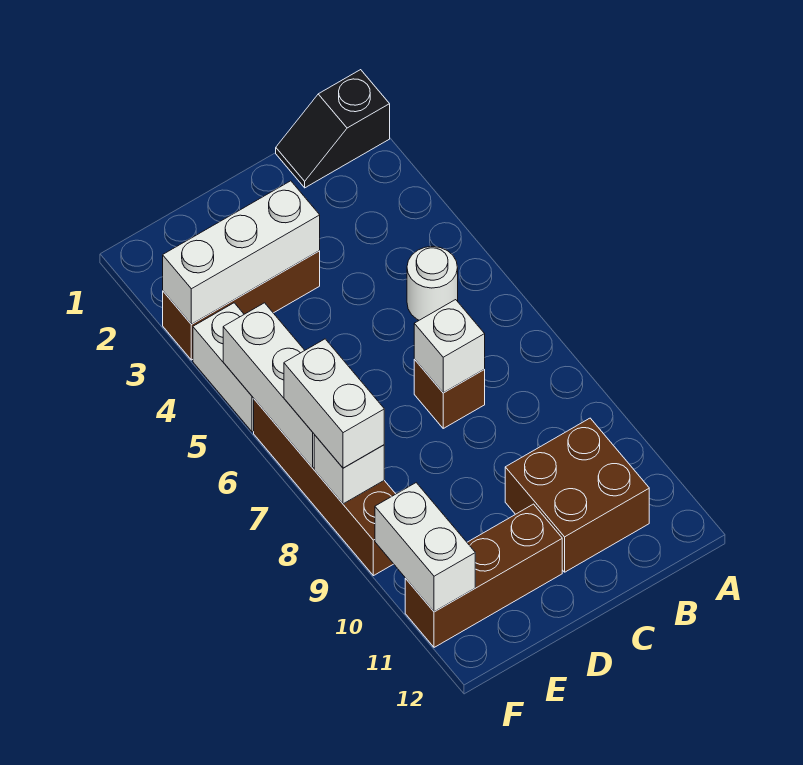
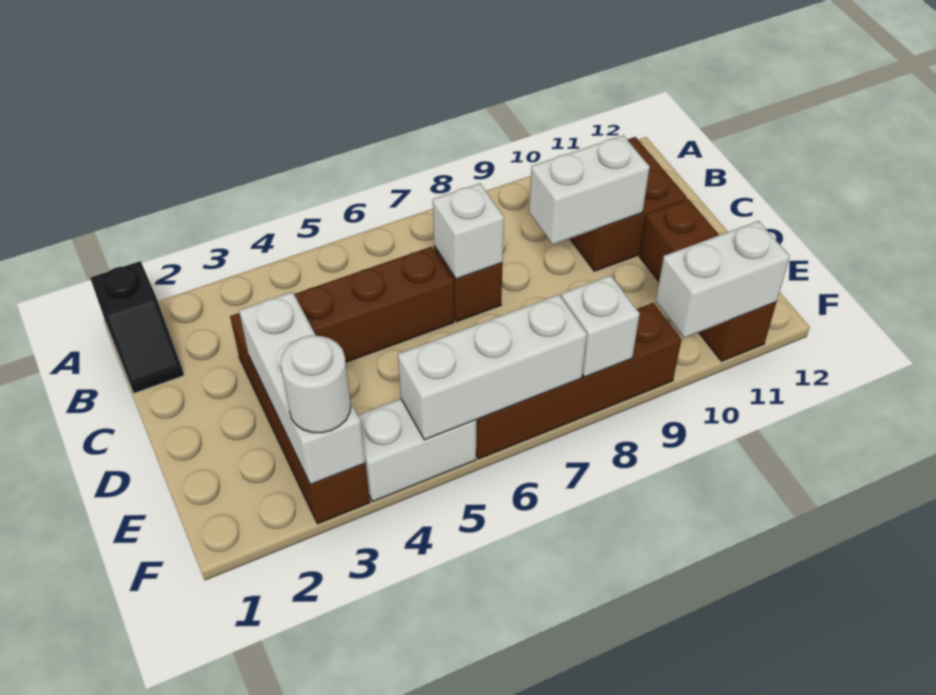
white 1x1 round brick [407,247,458,320] -> white 1x1 round brick moved to [281,336,351,433]
none -> brown 1x4 brick [230,247,454,394]
white 1x2 brick [284,339,384,468] -> white 1x2 brick moved to [529,135,650,244]

